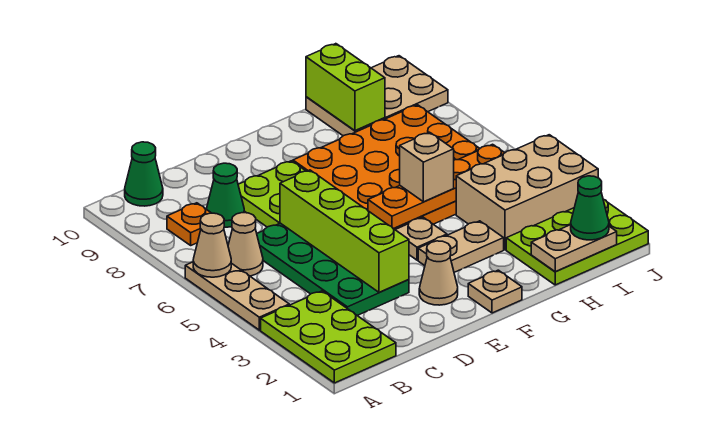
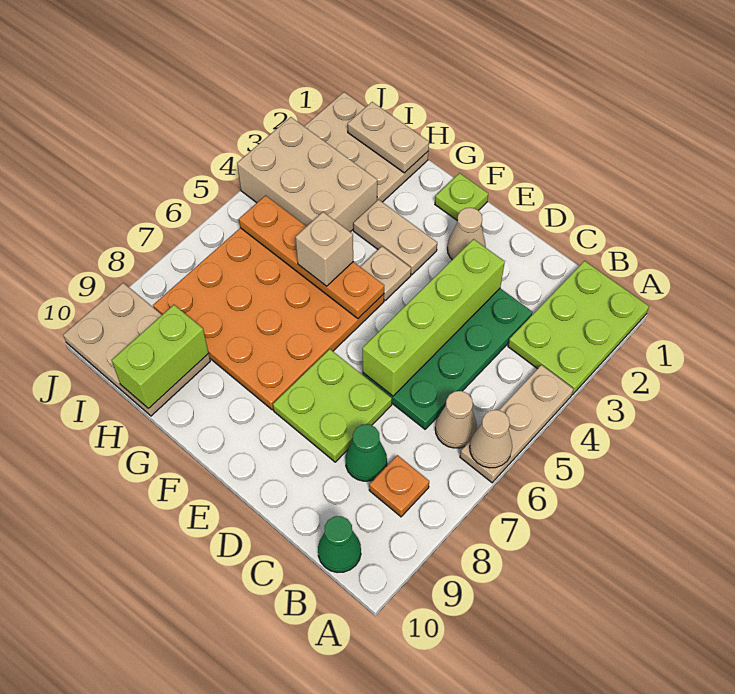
tan 1x1 plate [468,270,522,313] -> lime 1x1 plate [435,173,488,220]
lime 2x3 plate [506,199,648,285] -> tan 2x3 plate [304,92,428,202]
green 1x1 cone [571,176,609,240] -> none

